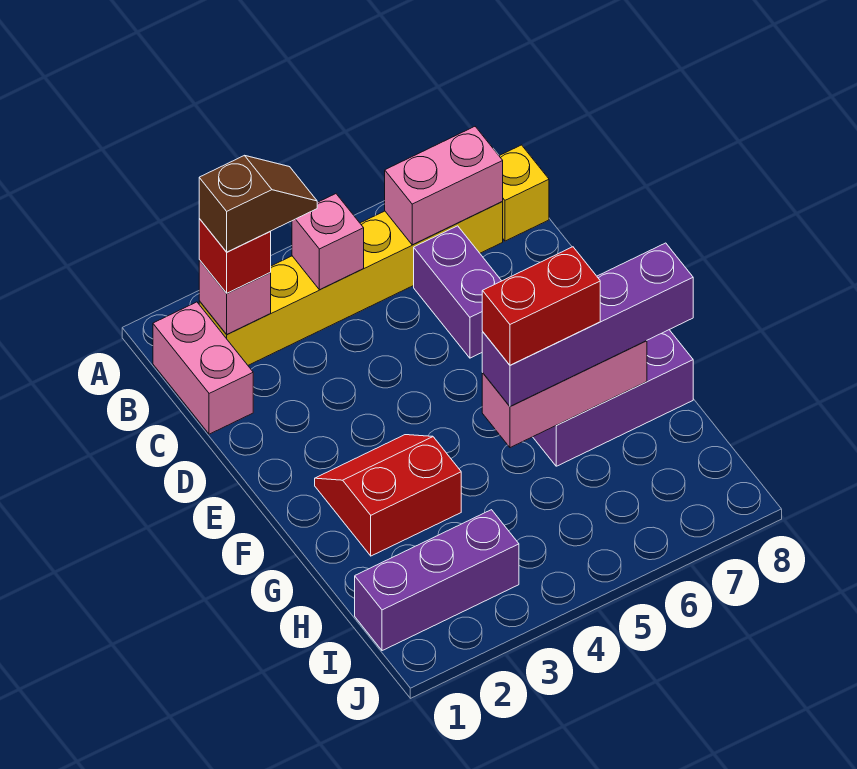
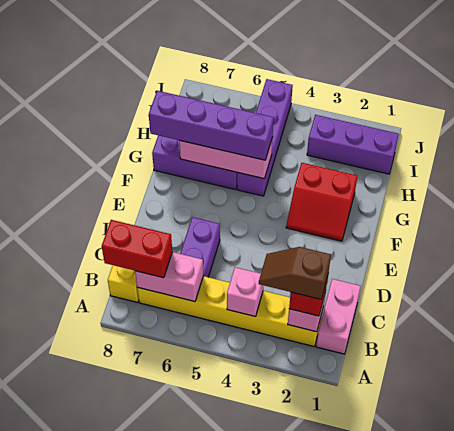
none -> purple 1x4 brick [237,79,293,196]
red 1x2 brick [482,247,600,365] -> red 1x2 brick moved to [102,220,172,278]

